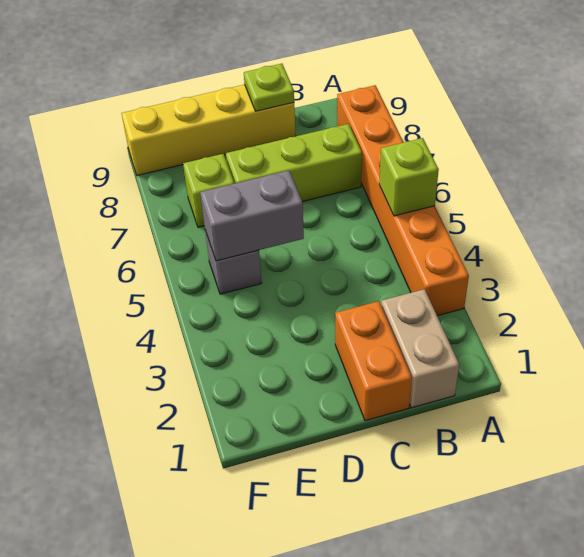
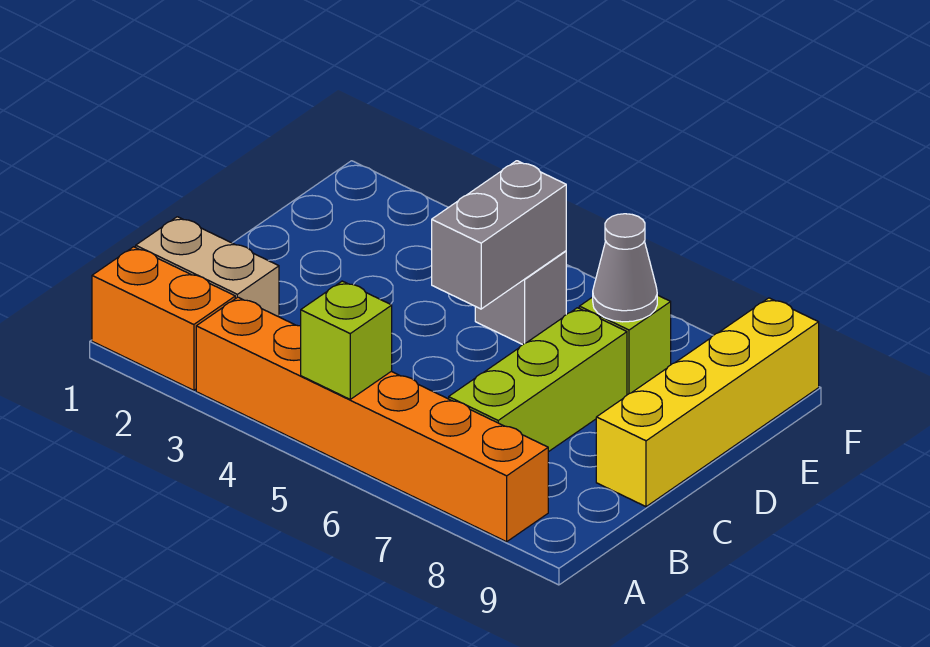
orange 1x2 brick [335,301,412,421] -> orange 1x2 brick moved to [92,247,235,390]
lime 1x1 plate [244,64,294,111] -> none
none -> grey 1x1 cone [593,214,657,322]

